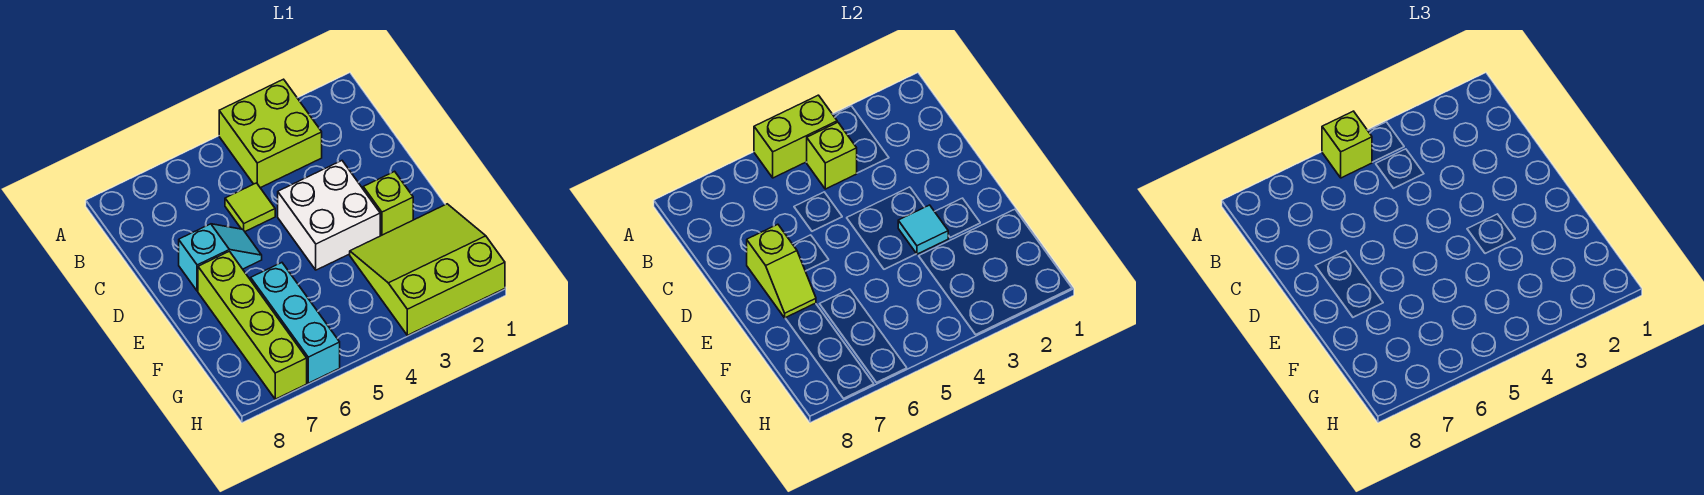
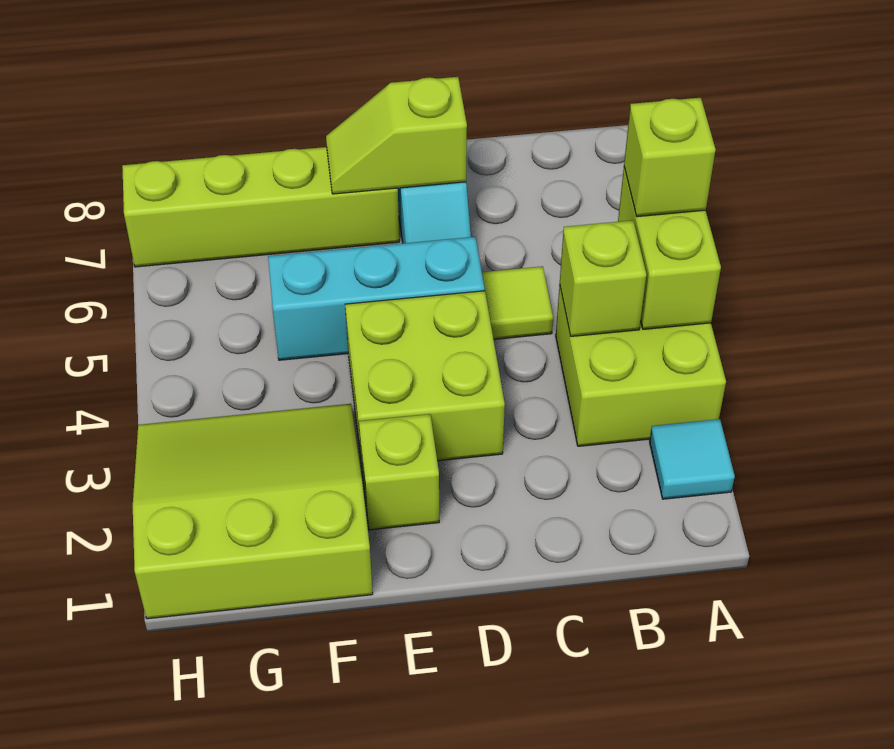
white 2x2 brick [278,161,380,270] -> lime 2x2 brick [345,291,505,466]
cyan 1x1 tile [898,205,948,254] -> cyan 1x1 tile moved to [650,419,735,499]
lime 3x3 slope [350,204,505,335] -> lime 3x3 slope turned to [133,404,373,619]
cyan 1x3 brick [251,263,340,383] -> cyan 1x3 brick moved to [268,237,485,360]

